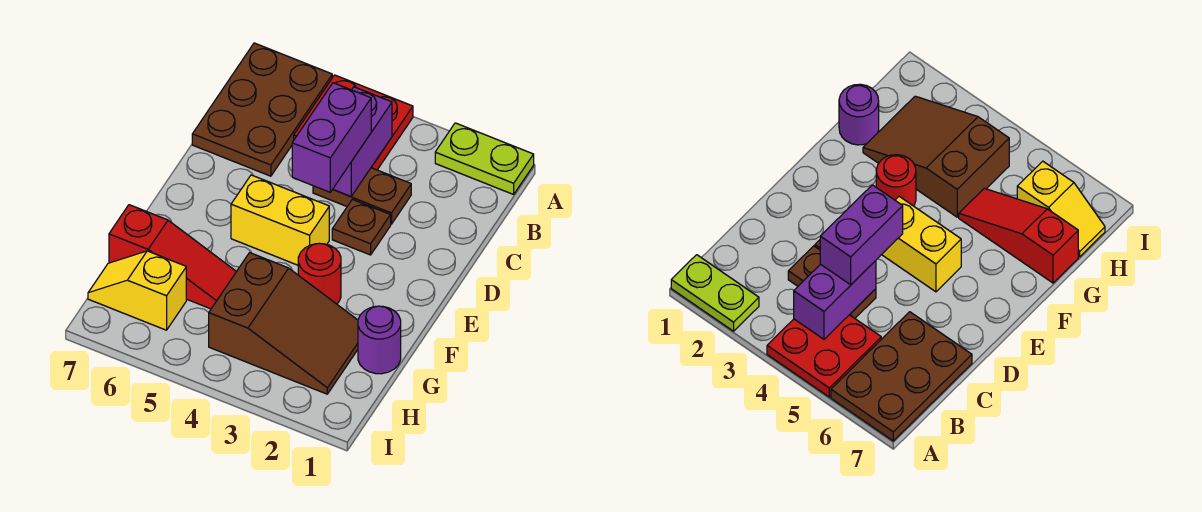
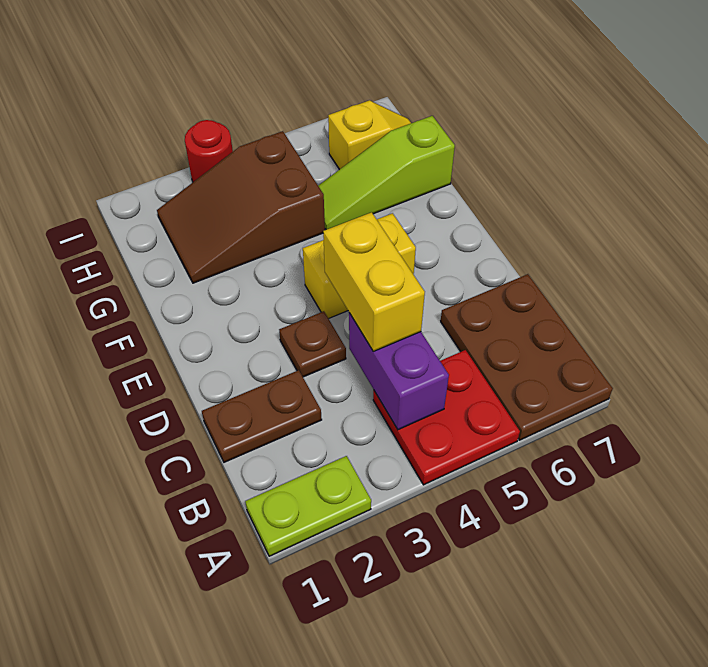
brown 1x2 plate [313,168,411,224] -> brown 1x2 plate moved to [202,370,322,462]
purple 1x2 brick [292,83,371,192] -> yellow 1x2 brick [323,212,425,351]
red 1x1 round brick [298,243,341,304] -> red 1x1 round brick moved to [185,120,233,182]
purple 1x1 round brick [358,306,401,374] -> none
red 1x3 slope [109,205,236,309] -> lime 1x3 slope [318,116,455,230]

